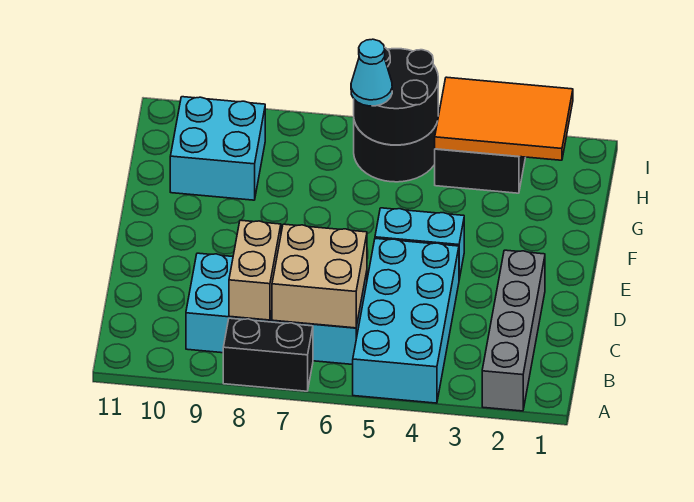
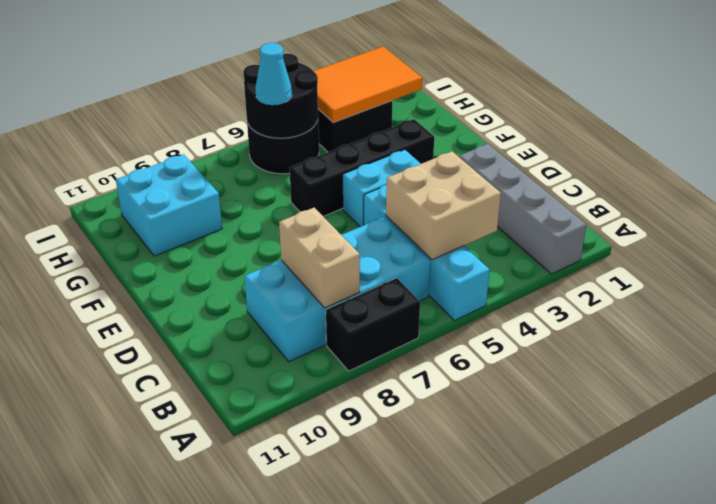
cyan 2x4 brick [353,238,459,403] -> cyan 1x4 brick [364,185,489,321]
tan 2x2 brick [272,224,367,328] -> tan 2x2 brick moved to [386,151,501,260]
none -> black 1x4 brick [290,119,434,216]

